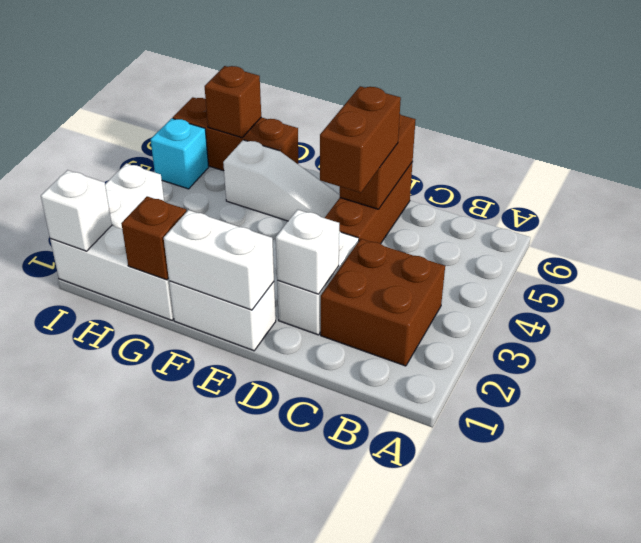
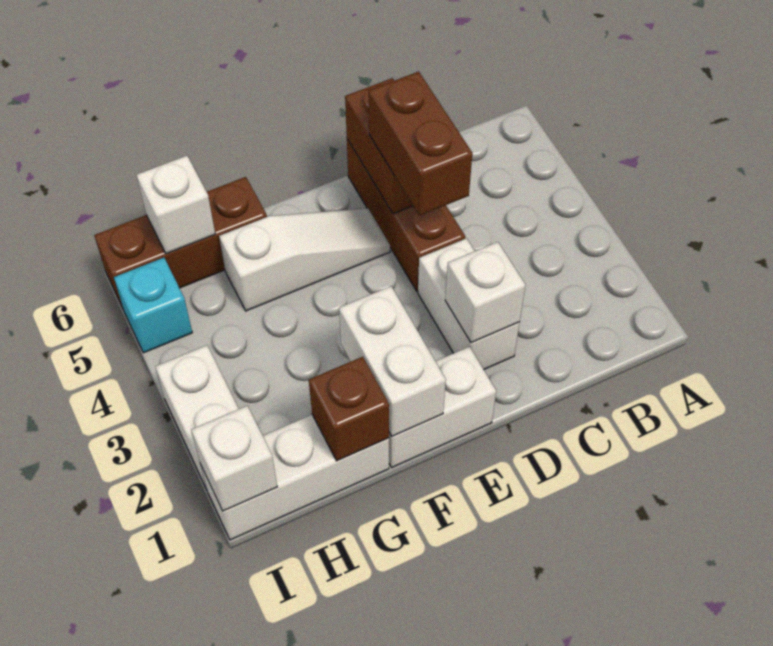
brown 2x2 brick [321,239,445,366] -> none
white 1x2 brick [164,210,274,310] -> white 1x2 brick turned to [339,286,446,436]
brown 1x1 brick [205,66,261,138] -> white 1x1 brick [137,156,215,254]

